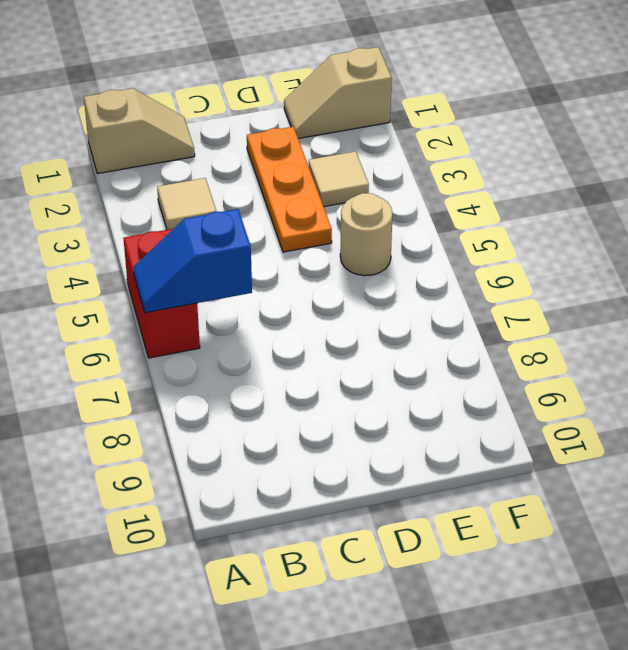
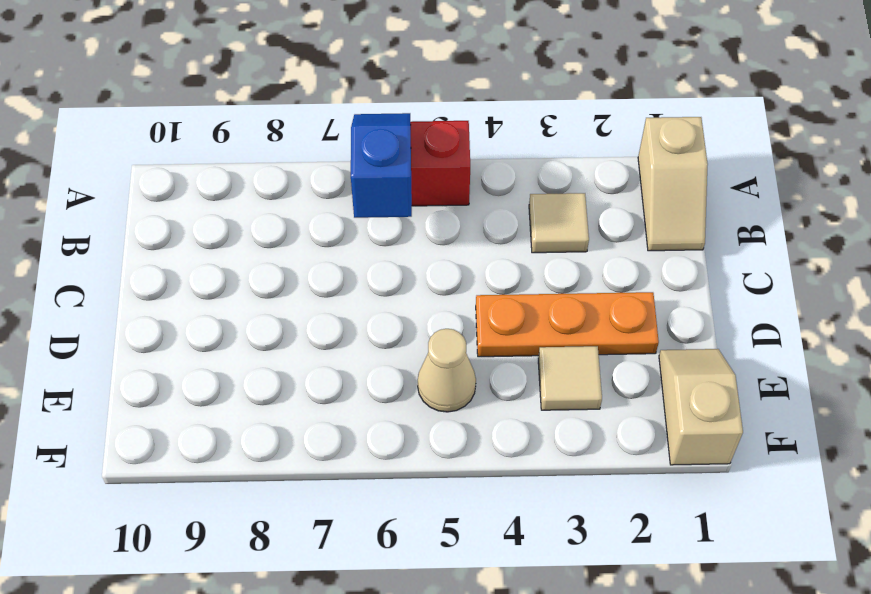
tan 1x1 round brick [340,193,393,276] -> tan 1x1 cone [418,329,476,412]

